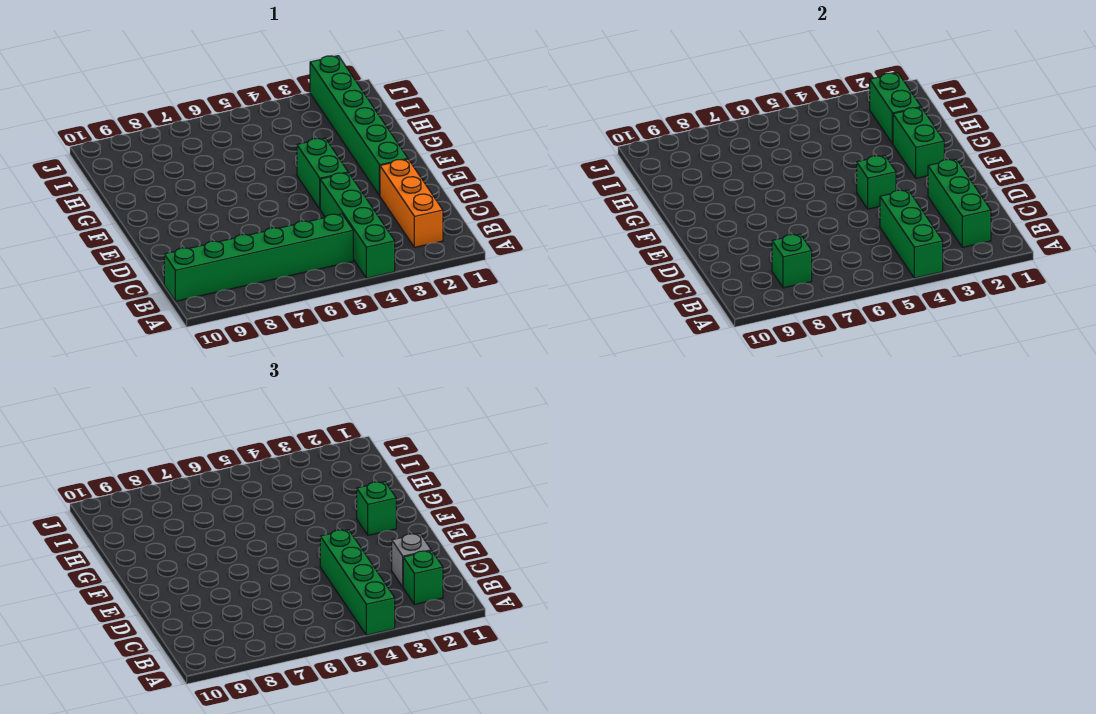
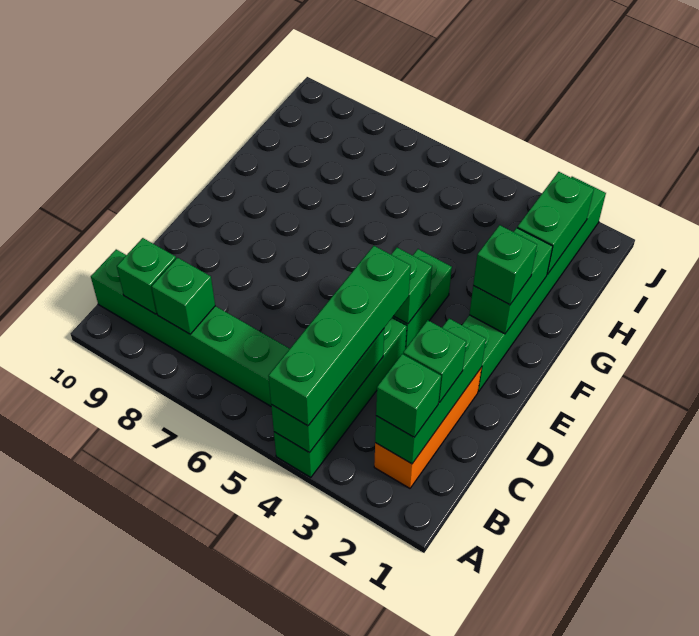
none -> green 1x1 brick [117,238,176,314]
grey 1x1 brick [392,534,431,587] -> green 1x1 brick [403,320,466,403]

